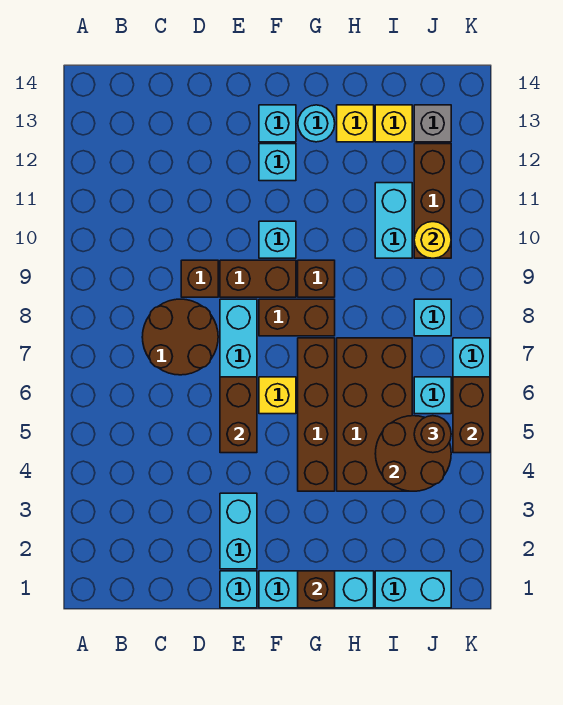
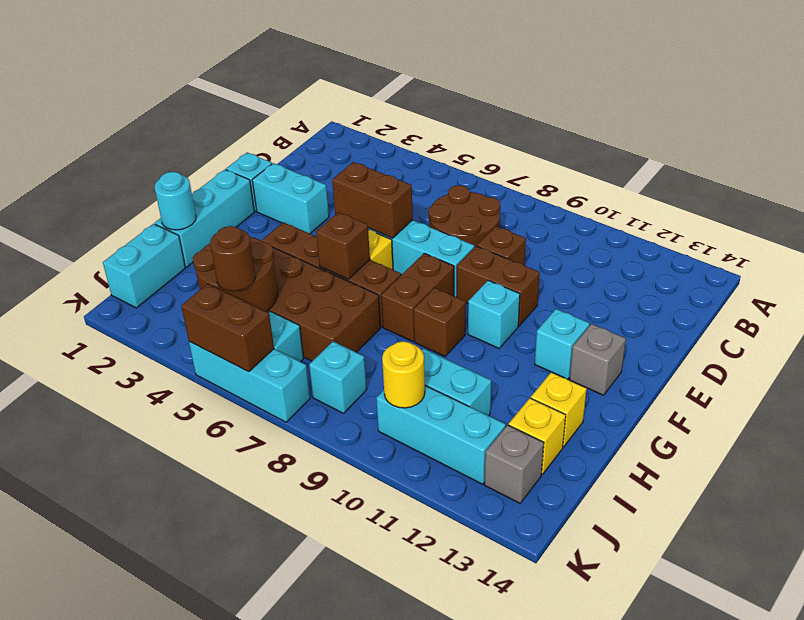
brown 1x2 brick [220,260,296,297] -> brown 1x2 brick turned to [457,246,540,326]
cyan 1x1 brick [259,105,296,142] -> grey 1x1 brick [570,324,626,395]
brown 1x1 brick [298,571,335,608] -> brown 1x1 brick moved to [316,212,370,279]
cyan 1x1 round brick [298,105,335,142] -> cyan 1x1 round brick moved to [155,172,196,230]
brown 1x3 brick [414,144,451,258] -> cyan 1x3 brick [376,386,506,484]

